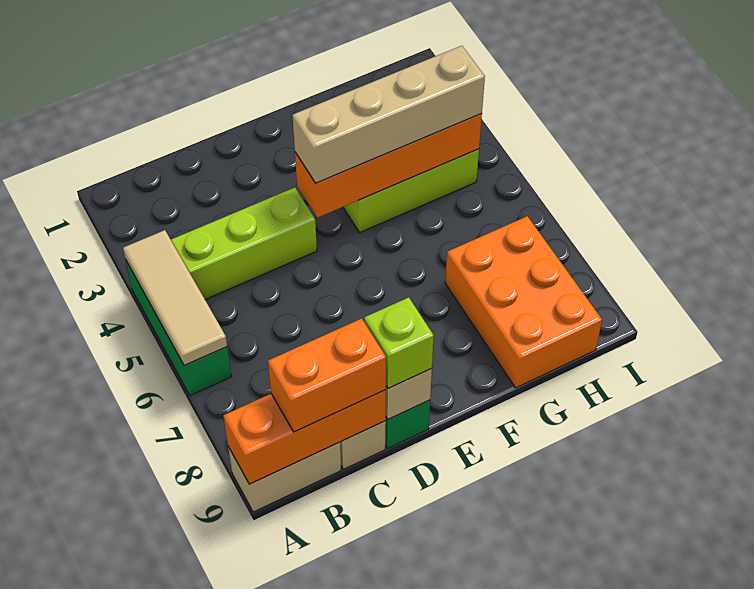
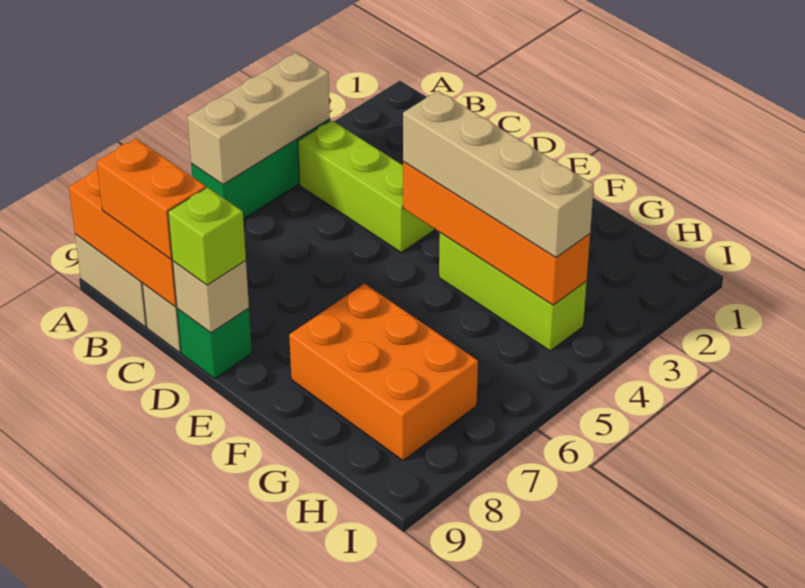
tan 1x3 tile [123,230,227,365] -> tan 1x3 brick [187,53,330,184]
orange 2x3 brick [445,216,602,388] -> orange 2x3 brick turned to [289,284,478,460]

